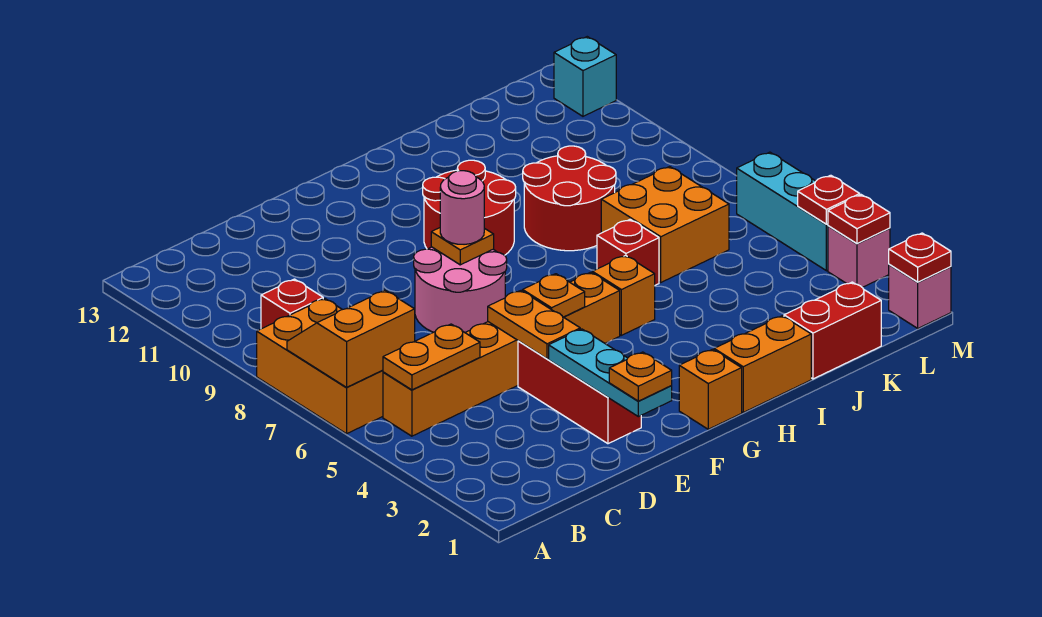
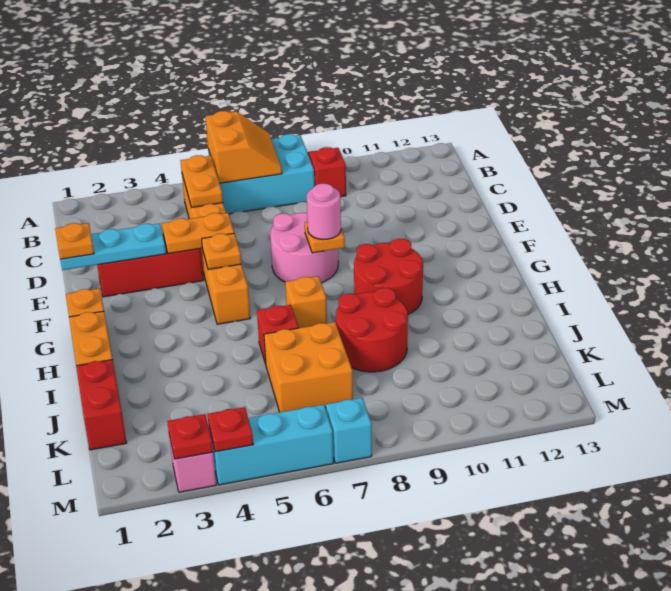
orange 2x3 brick [257,299,383,434] -> cyan 2x3 brick [208,134,315,214]
orange 1x1 brick [592,255,655,335] -> orange 1x1 brick moved to [285,276,327,328]
pink 1x1 brick [889,264,951,328] -> none
red 1x1 plate [889,233,951,282] -> none
cyan 1x1 brick [554,37,616,116] -> cyan 1x1 brick moved to [326,398,372,463]

